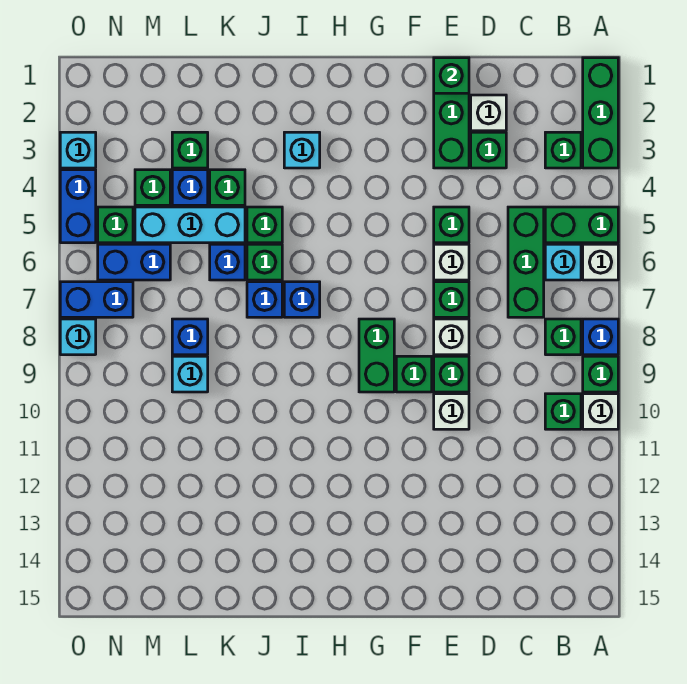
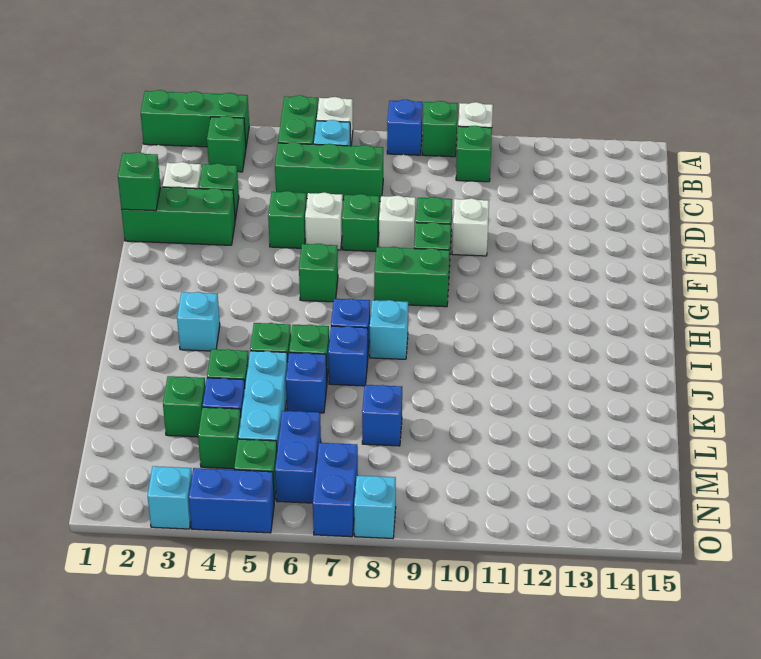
green 1x1 brick [545,319,581,355] -> green 1x1 brick moved to [299,244,338,302]
cyan 1x1 brick [172,356,208,392] -> cyan 1x1 brick moved to [370,300,408,359]

